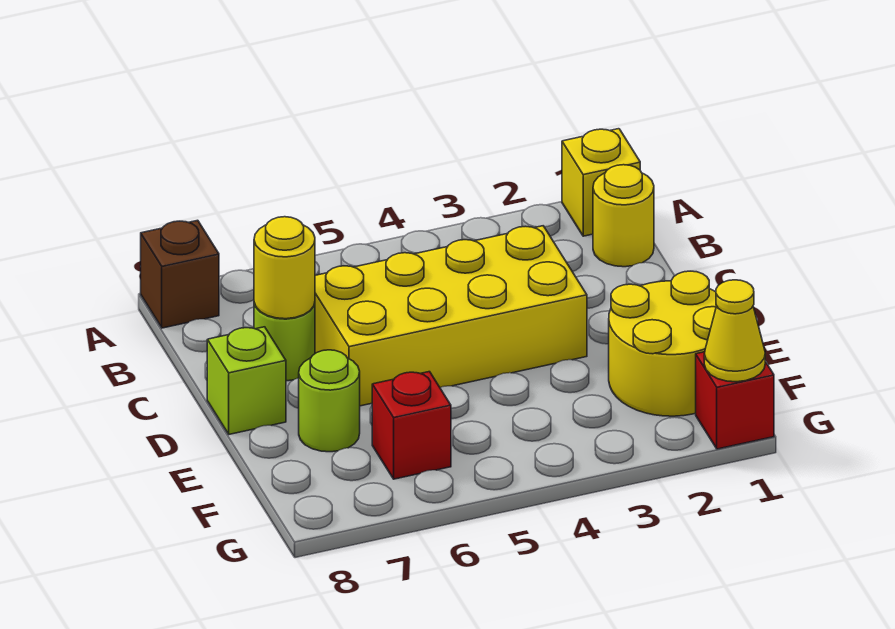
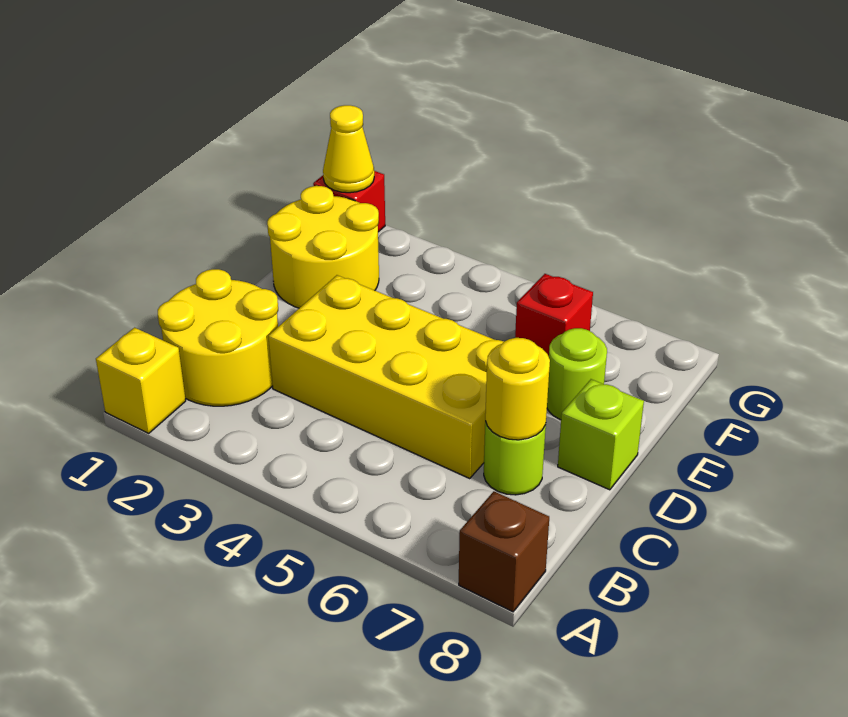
yellow 1x1 round brick [593,165,654,267] -> yellow 2x2 round brick [158,269,278,406]

